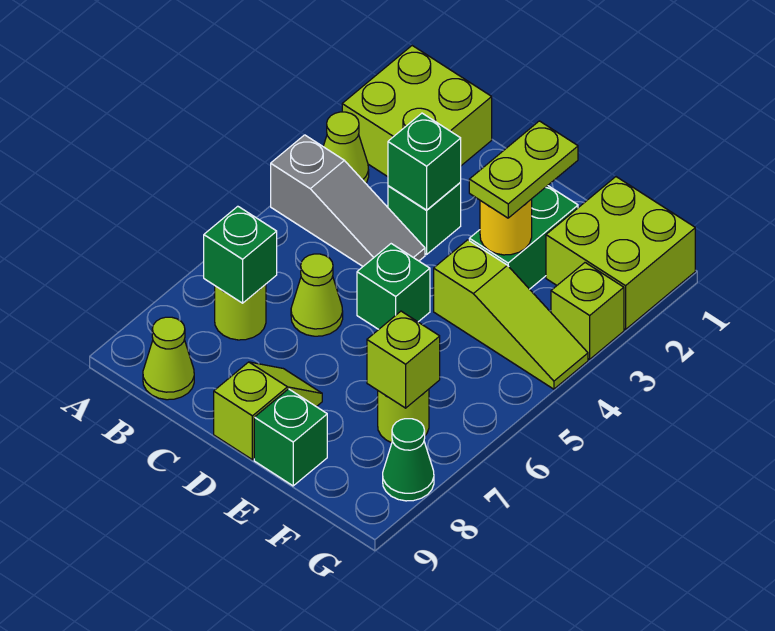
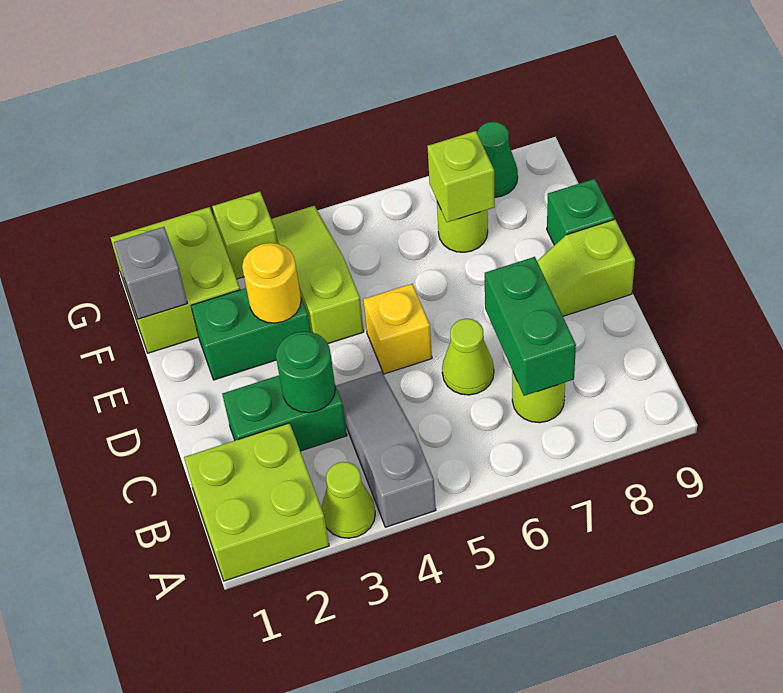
green 1x1 brick [204,206,277,303] -> green 1x2 brick [485,257,576,396]
lime 1x1 cone [143,317,194,400] -> none
green 1x1 brick [388,182,461,254] -> green 1x2 brick [222,375,347,451]
green 1x1 brick [388,113,461,210] -> green 1x1 round brick [276,331,335,413]
green 1x1 brick [357,244,430,329] -> yellow 1x1 brick [363,284,432,374]
lime 1x2 plate [469,121,578,218] -> none
none -> grey 1x1 brick [114,227,187,319]

